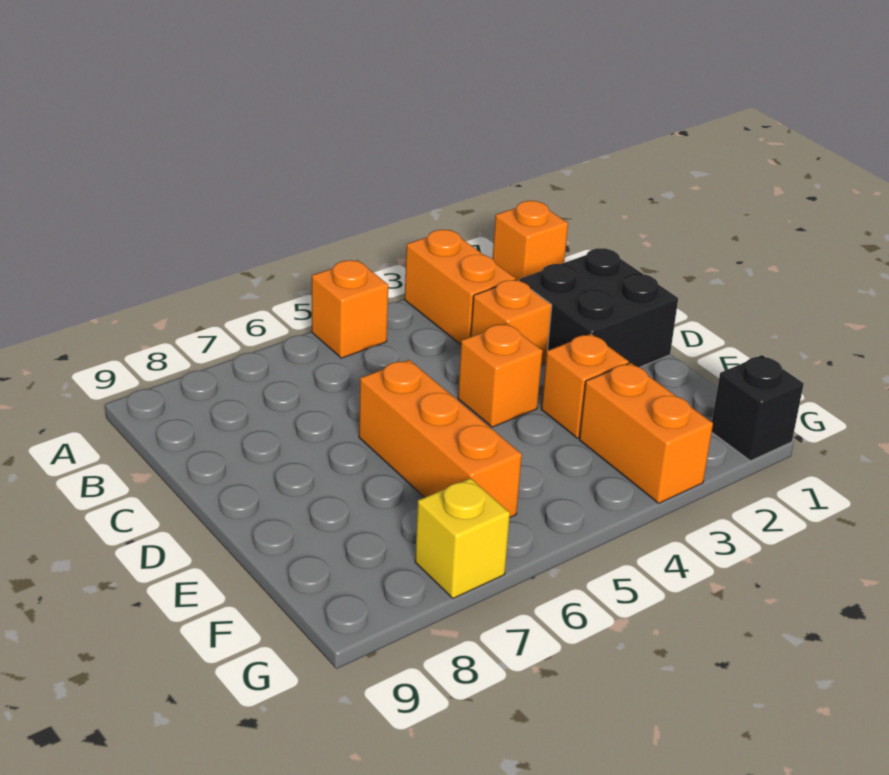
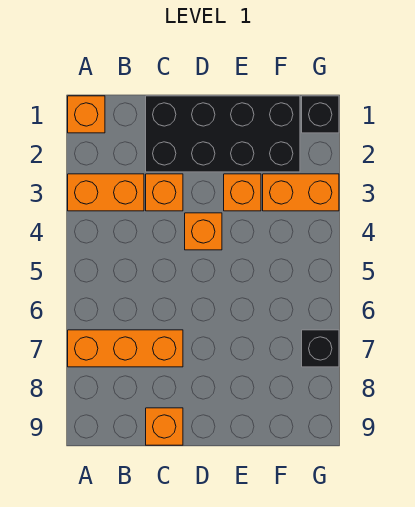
orange 1x1 brick [312,260,388,358] -> orange 1x1 brick moved to [146,408,183,445]
black 2x2 brick [519,248,678,367] -> black 2x4 brick [146,96,300,172]
orange 1x3 brick [359,360,522,517] -> orange 1x3 brick moved to [68,330,183,367]
yellow 1x1 brick [415,478,510,598] -> black 1x1 brick [302,330,339,367]

